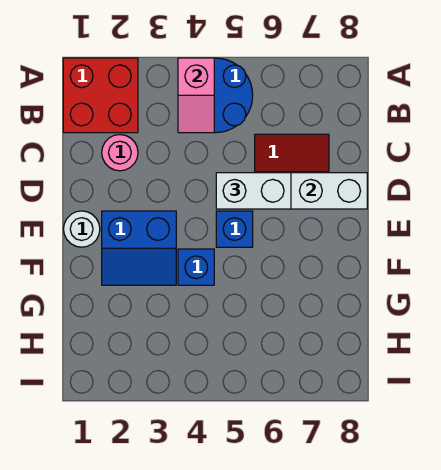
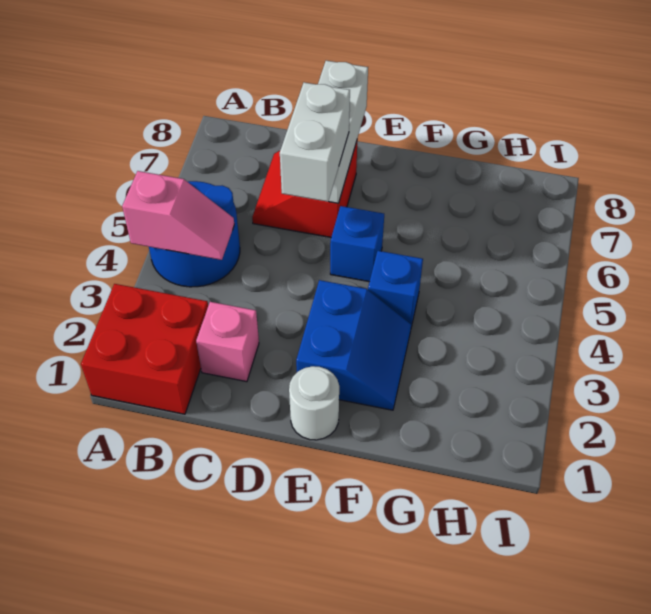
pink 1x1 round brick [102,135,138,171] -> pink 1x1 brick [196,302,259,382]

